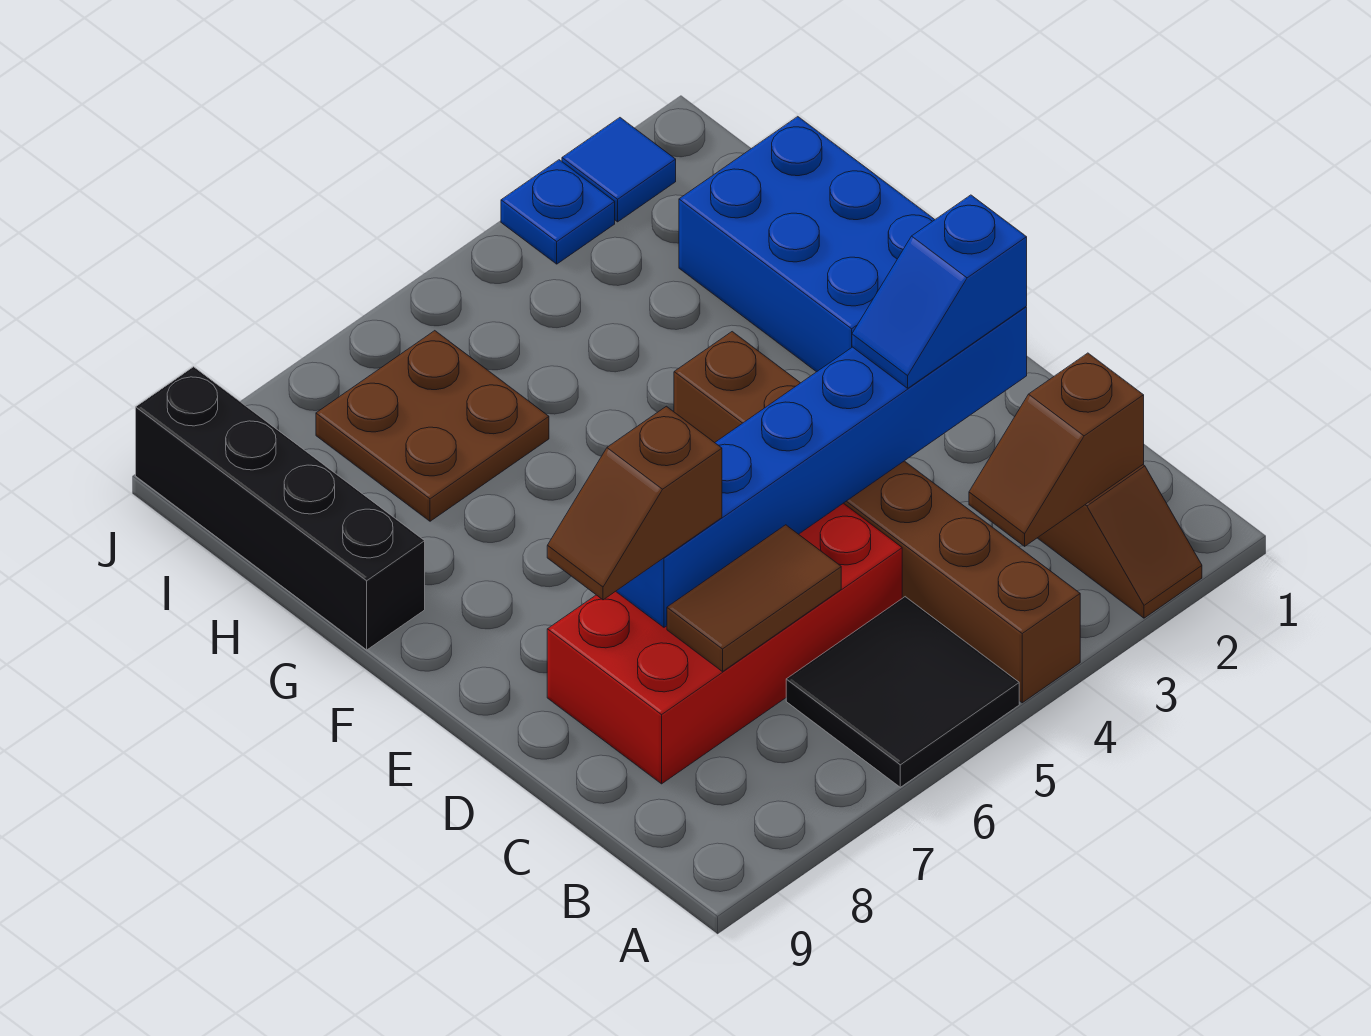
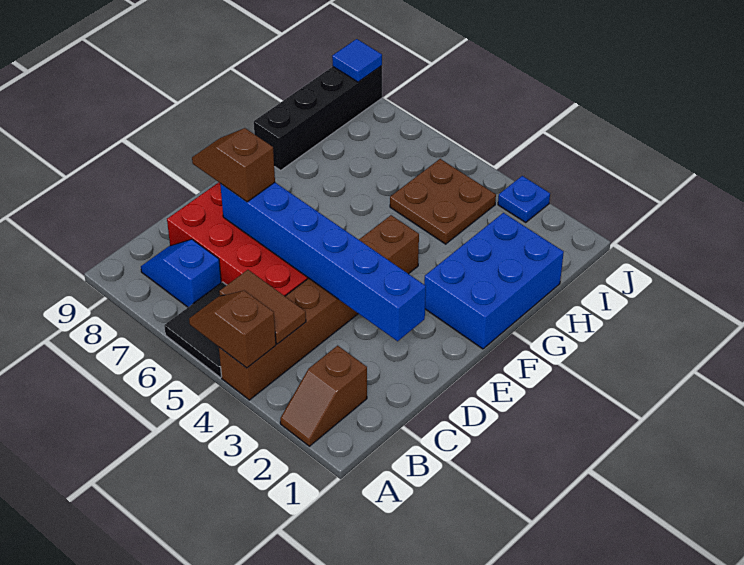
brown 1x2 slope [969,353,1144,546] -> brown 1x2 slope moved to [189,290,276,368]
brown 1x2 tile [667,525,841,672] -> brown 1x2 tile moved to [219,270,306,344]
blue 1x2 slope [852,195,1027,388] -> blue 1x2 slope moved to [141,239,221,307]
brown 2x2 plate [316,331,549,521] -> brown 2x2 plate moved to [390,159,496,244]
blue 1x1 tile [562,118,676,222] -> blue 1x1 tile moved to [332,39,382,82]

